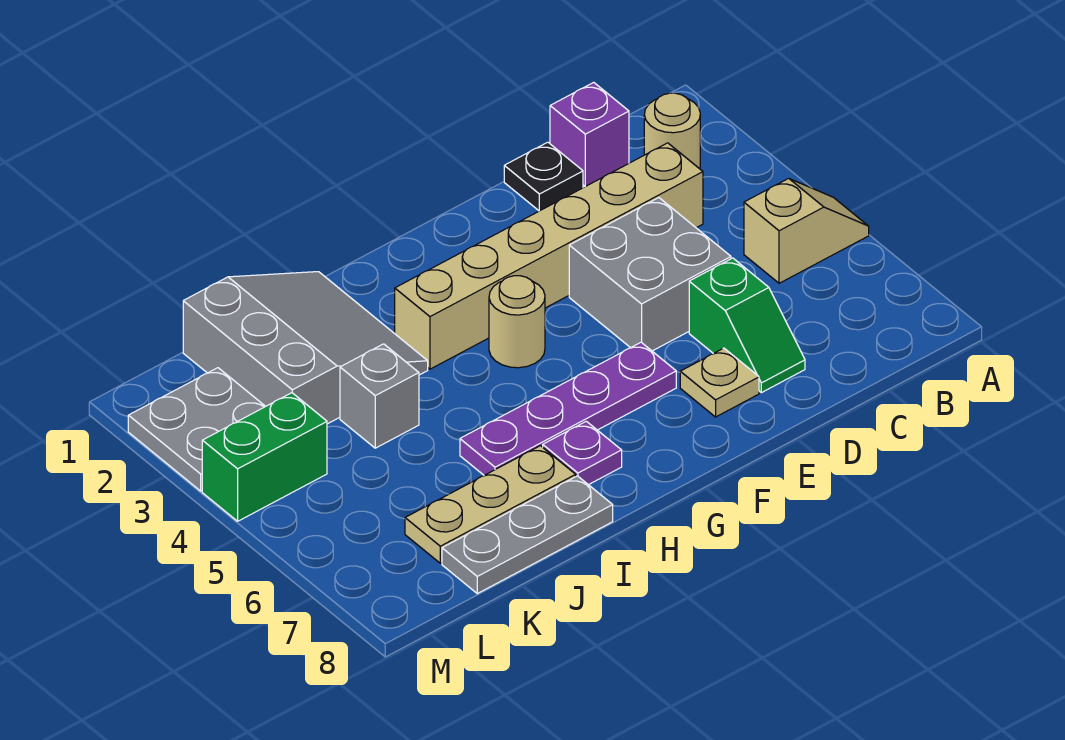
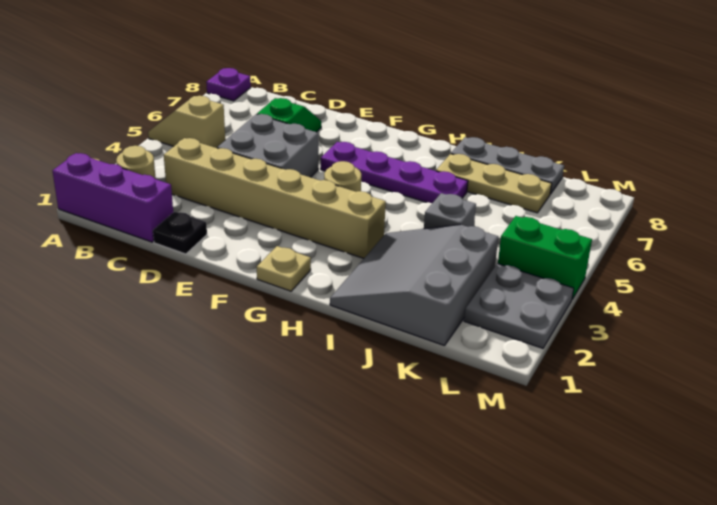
purple 1x1 brick [550,82,629,186] -> purple 1x3 brick [53,153,173,242]
tan 1x1 plate [680,348,759,417] -> tan 1x1 plate moved to [257,246,311,291]
purple 1x1 plate [543,421,622,485] -> purple 1x1 plate moved to [206,68,251,101]

